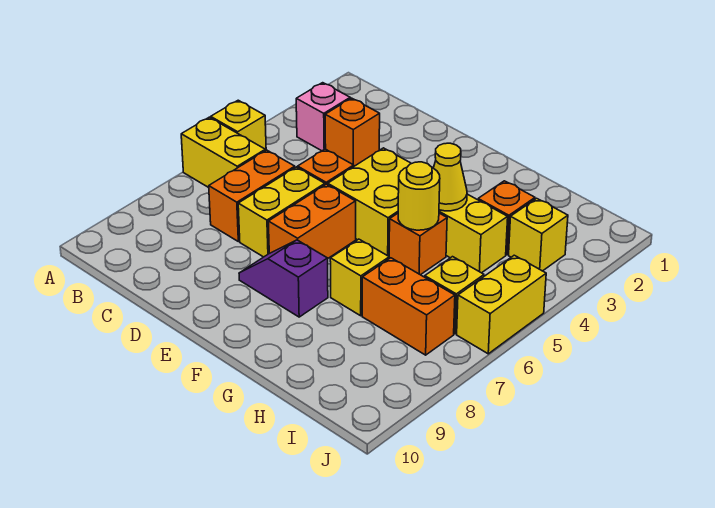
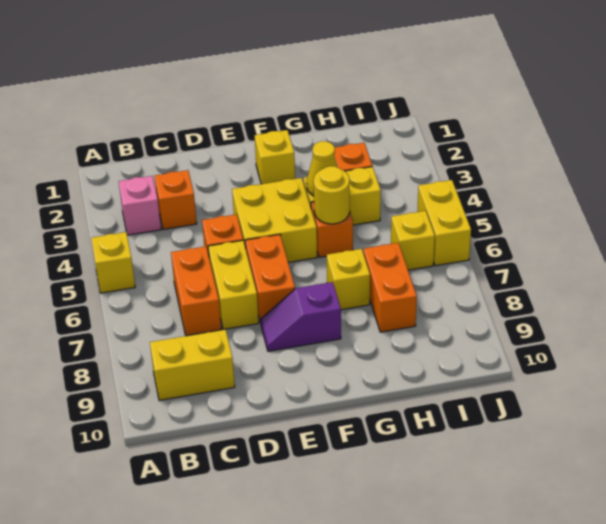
yellow 1x2 brick [181,117,265,188] -> yellow 1x2 brick moved to [150,329,235,400]
orange 1x2 brick [362,258,455,355] -> orange 1x2 brick turned to [364,243,417,332]
yellow 1x1 brick [509,198,568,271] -> yellow 1x1 brick moved to [255,130,295,184]

